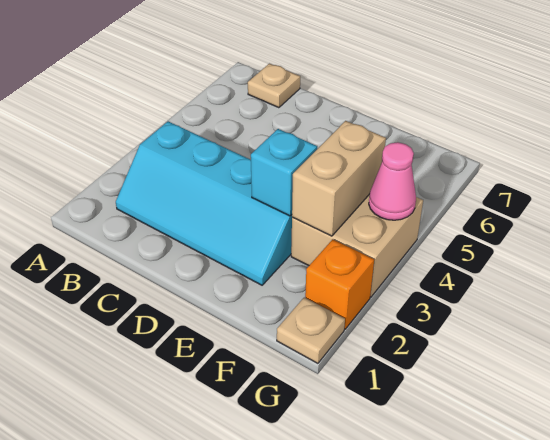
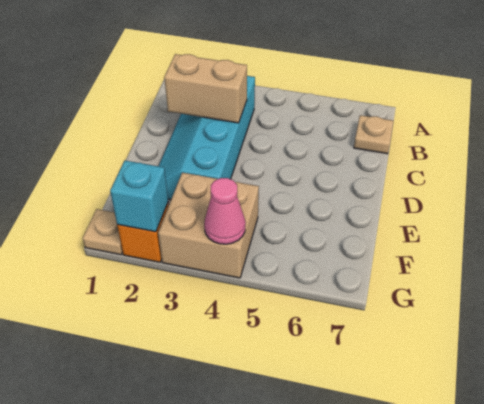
cyan 1x1 brick [251,129,317,216] -> cyan 1x1 brick moved to [110,160,168,232]
tan 1x2 brick [292,121,386,236] -> tan 1x2 brick moved to [164,54,247,123]

